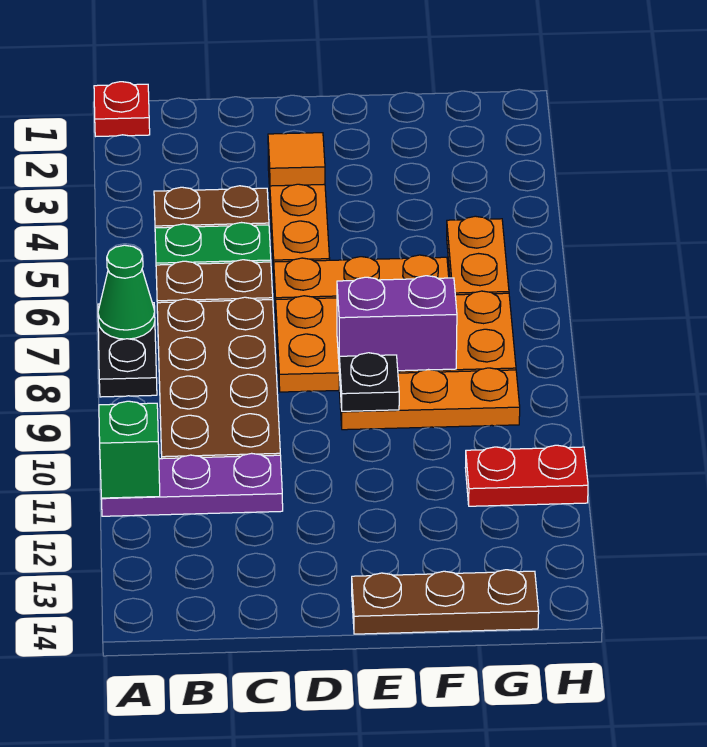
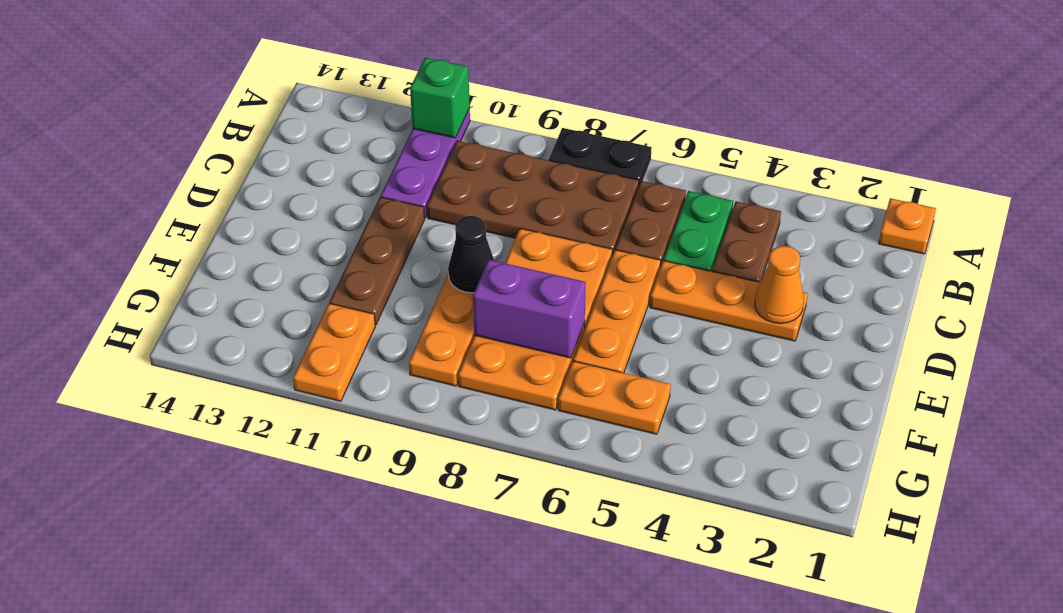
red 1x1 plate [94,82,150,136] -> orange 1x1 plate [879,198,936,254]
green 1x1 cone [98,245,155,339] -> none
orange 1x1 tile [268,133,325,186] -> orange 1x1 cone [755,246,804,323]
purple 1x2 brick [337,276,457,371] -> purple 1x2 brick turned to [473,260,586,358]
black 1x1 plate [339,353,399,411] -> black 1x1 cone [448,216,494,293]
brown 1x3 plate [352,570,539,634] -> brown 1x3 plate moved to [330,197,425,325]
red 1x2 plate [465,445,588,506] -> orange 1x2 plate [293,303,375,401]

